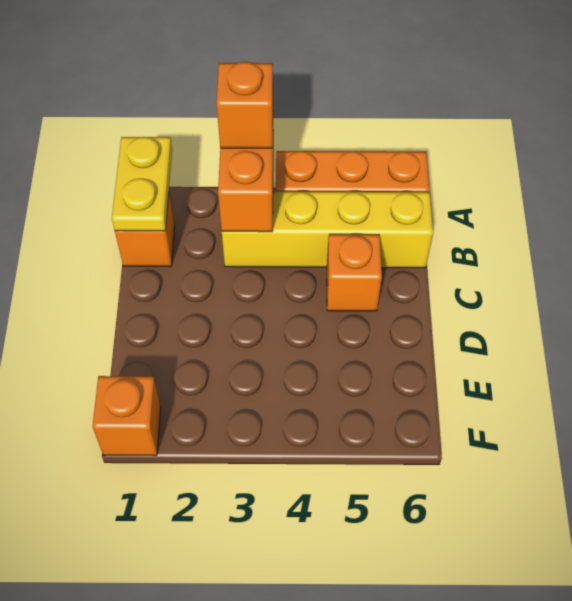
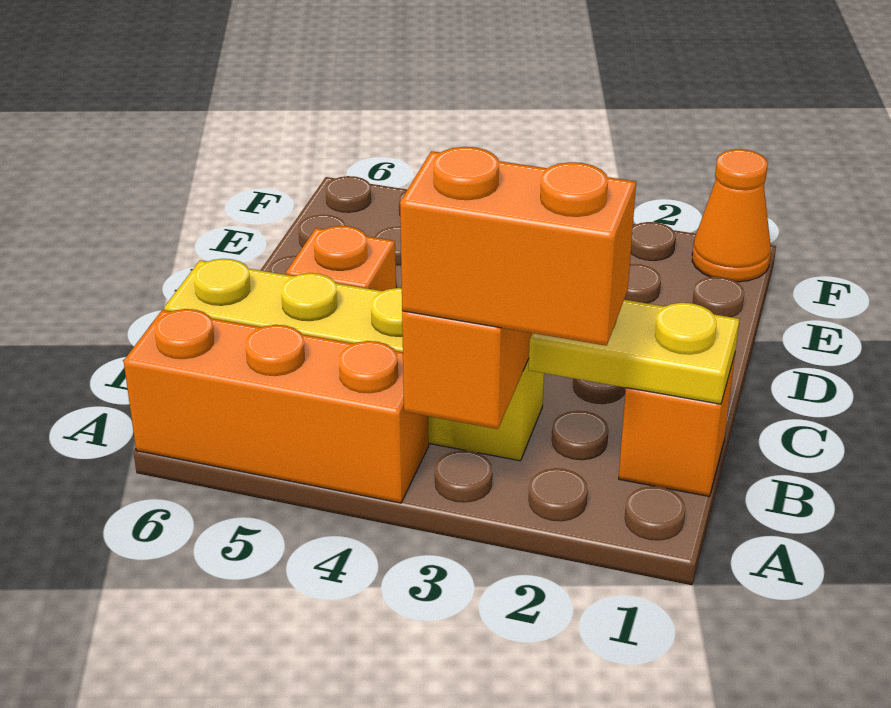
yellow 1x2 plate [112,137,172,231] -> yellow 1x2 plate turned to [529,300,739,404]
orange 1x1 brick [217,62,273,148] -> orange 1x2 brick [400,147,636,346]
orange 1x1 brick [93,376,161,456] -> orange 1x1 cone [692,149,771,282]

